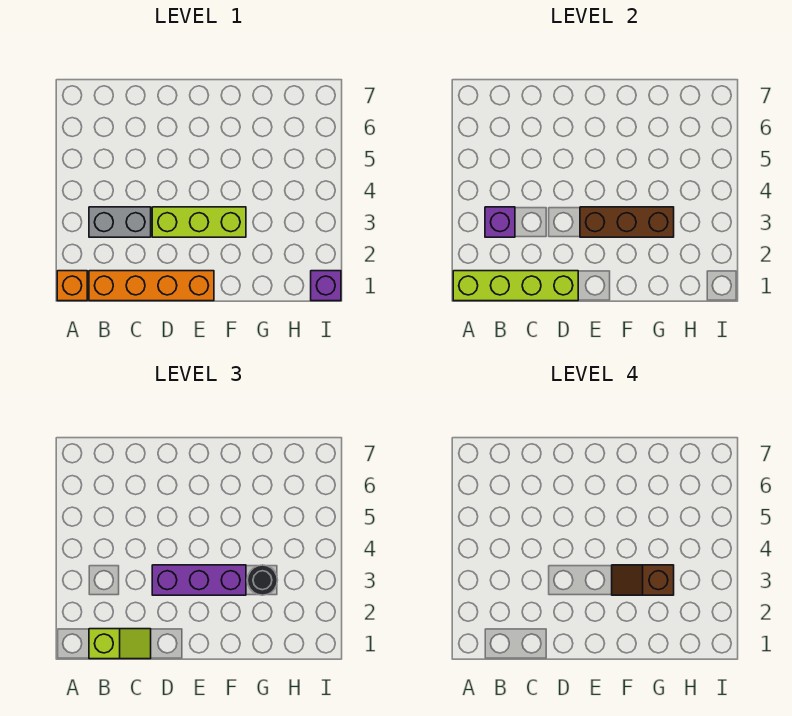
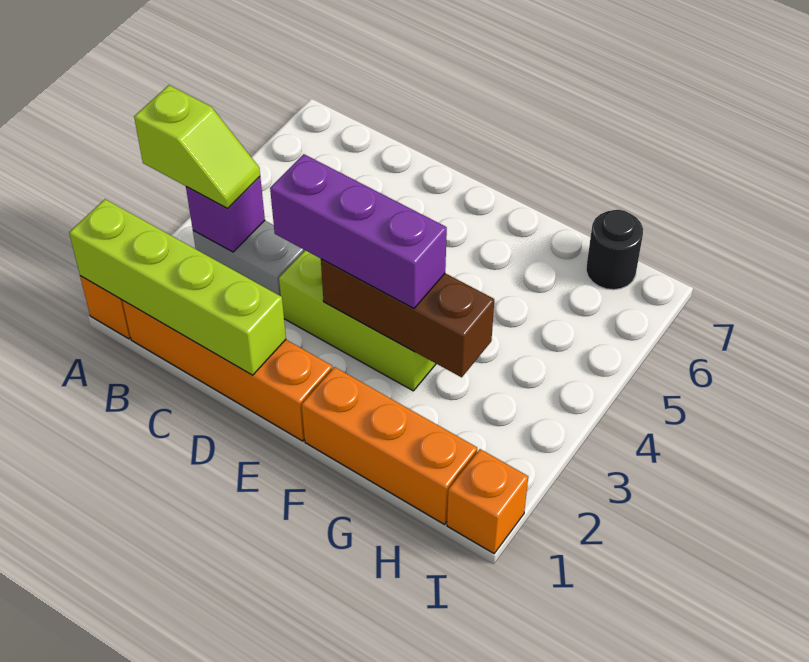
lime 1x2 slope [89,629,151,659] -> lime 1x2 slope moved to [134,85,260,209]
none -> orange 1x3 brick [302,367,477,524]
brown 1x2 slope [612,565,674,595] -> none
black 1x1 round brick [247,565,278,595] -> black 1x1 round brick moved to [586,210,643,290]
purple 1x1 brick [311,271,341,301] -> orange 1x1 brick [447,449,528,553]

